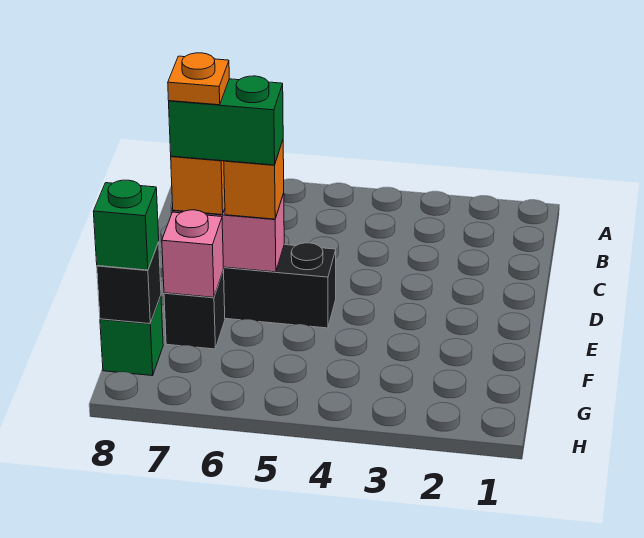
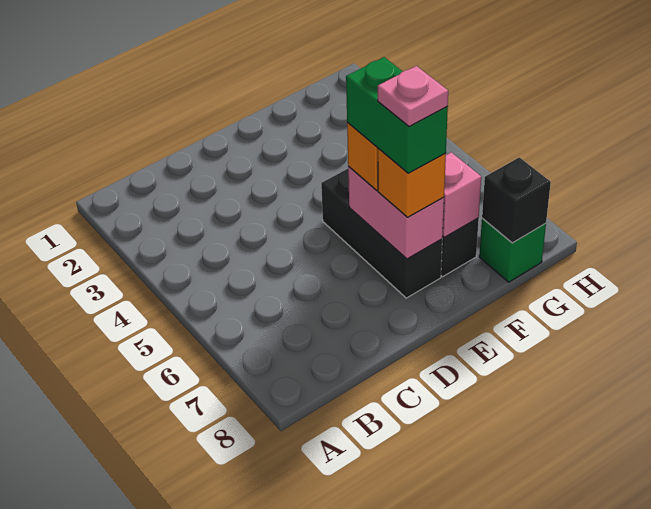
orange 1x1 plate [168,53,229,105] -> pink 1x1 plate [378,66,448,126]
green 1x1 brick [93,180,159,270] -> none

